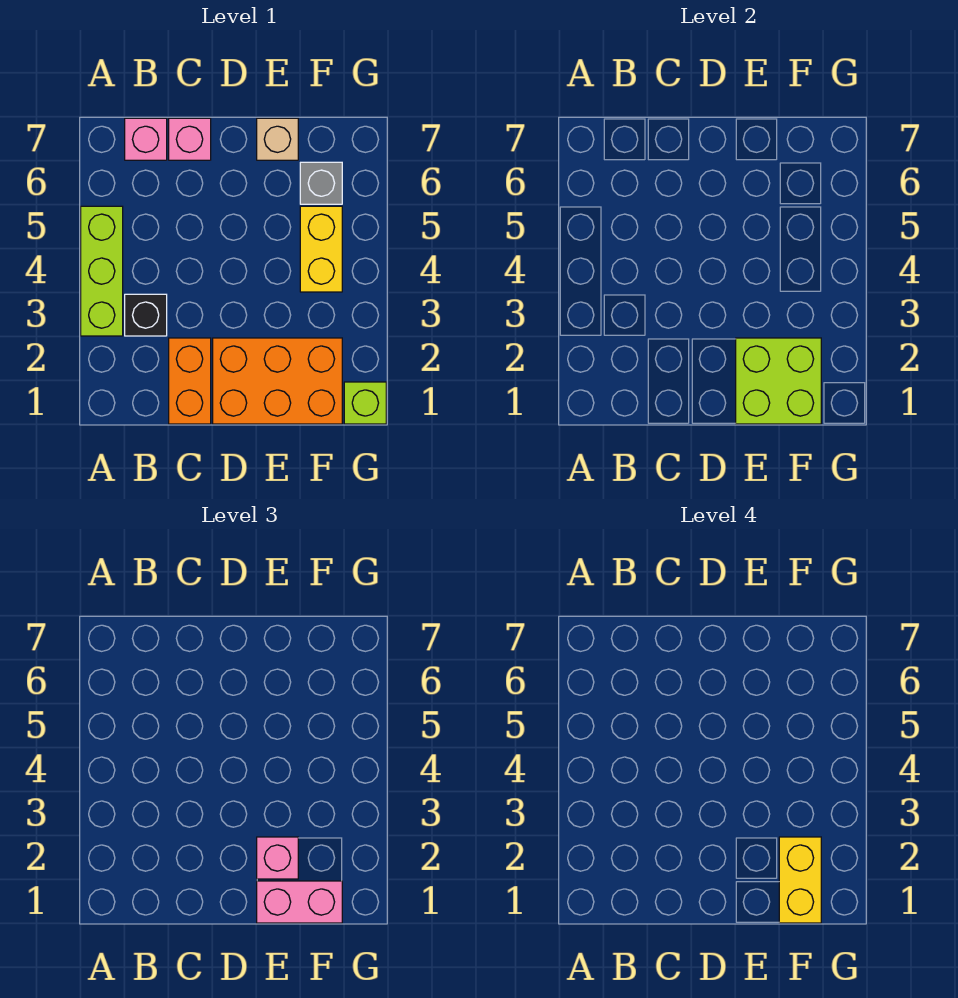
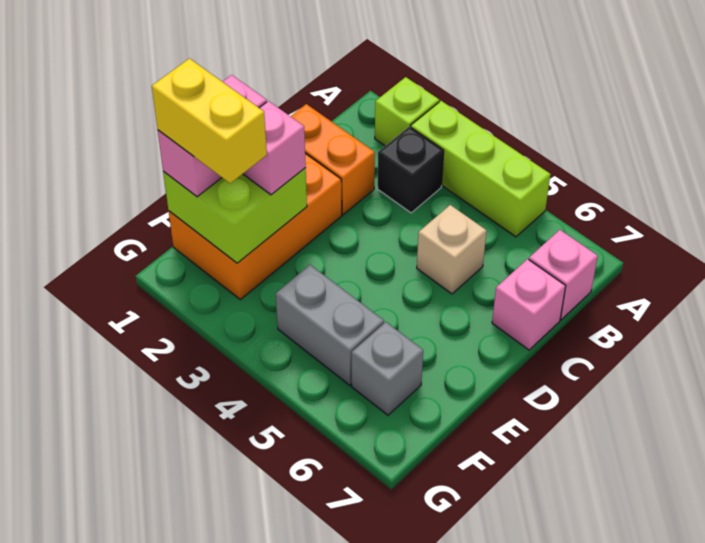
tan 1x1 brick [257,118,298,160] -> tan 1x1 brick moved to [417,205,486,294]
yellow 1x2 brick [300,206,342,292] -> grey 1x2 brick [276,265,384,385]
lime 1x1 brick [344,382,386,424] -> lime 1x1 brick moved to [375,77,439,146]

